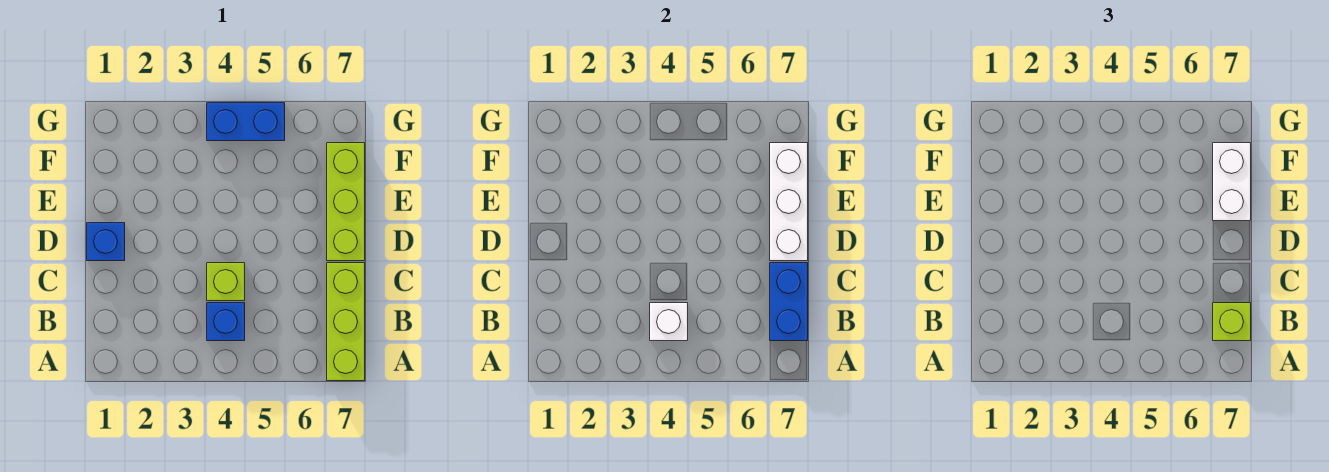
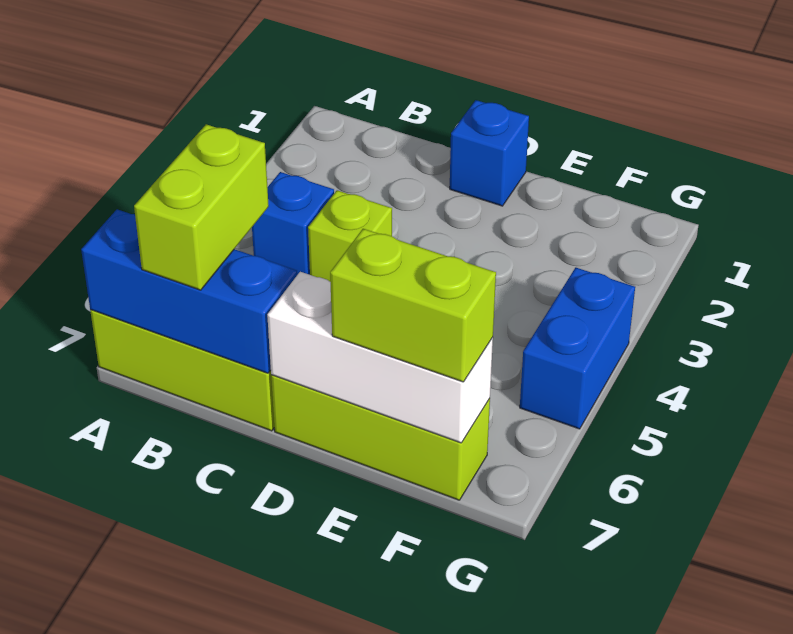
white 1x1 brick [650,303,688,341] -> none
blue 1x2 brick [770,263,808,341] -> blue 1x3 brick [81,209,297,373]
lime 1x1 brick [1213,303,1251,341] -> lime 1x2 brick [134,124,269,290]
white 1x2 brick [1213,143,1251,221] -> lime 1x2 brick [330,229,496,382]

